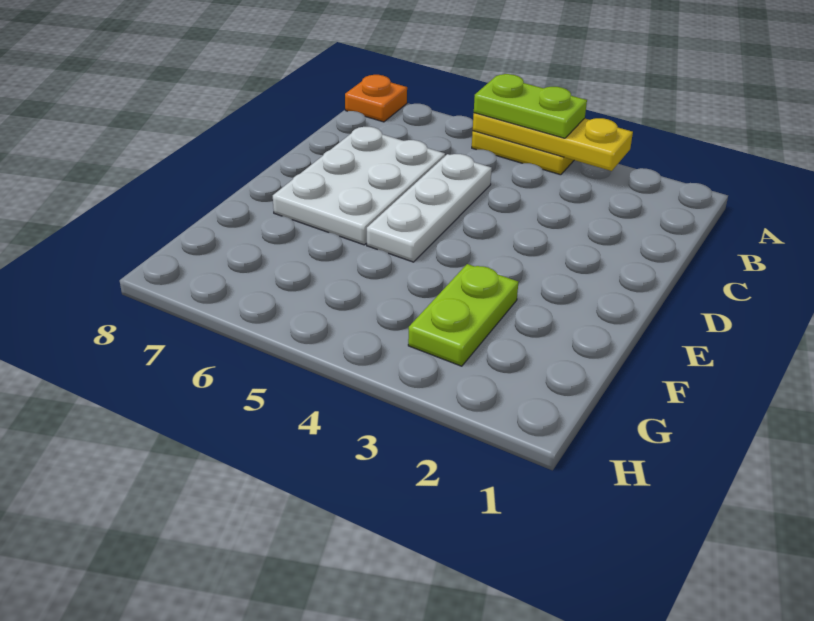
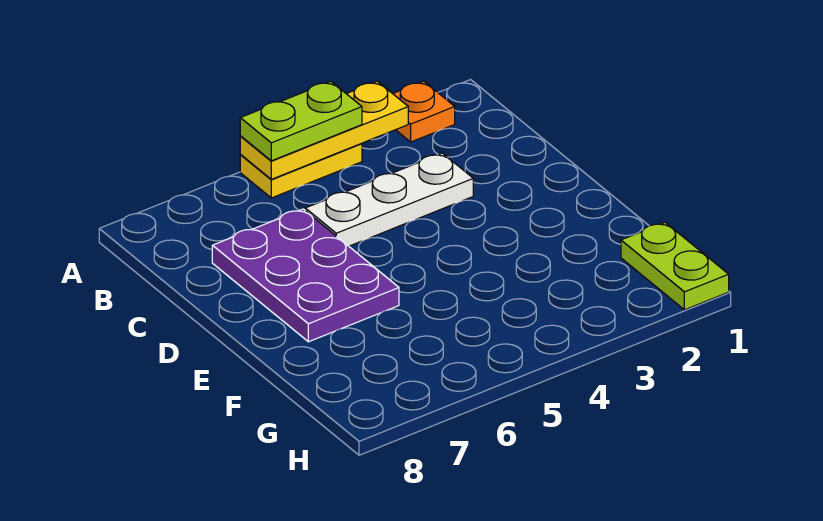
orange 1x1 plate [345,75,407,122] -> orange 1x1 plate moved to [393,81,455,142]
white 1x3 plate [367,154,492,262] -> white 1x3 plate turned to [305,153,473,246]
white 2x3 plate [273,127,445,245] -> purple 2x3 plate [212,209,399,342]
lime 1x2 plate [408,264,519,366] -> lime 1x2 plate moved to [621,222,729,310]

